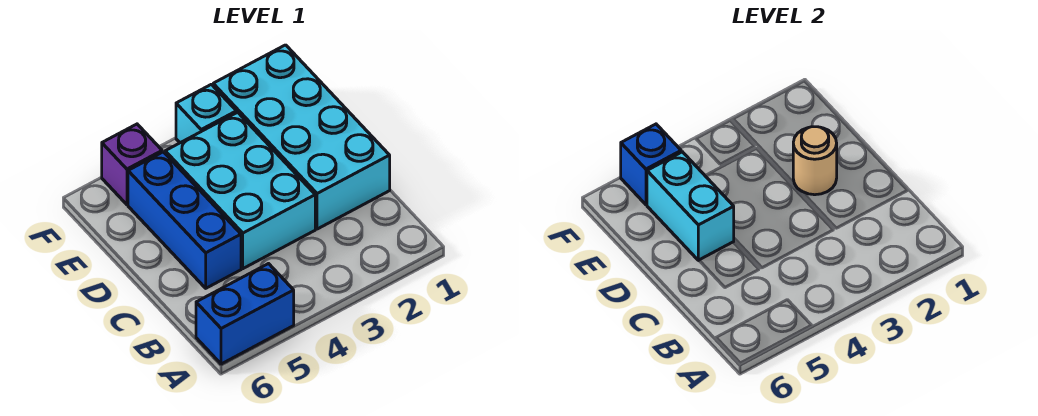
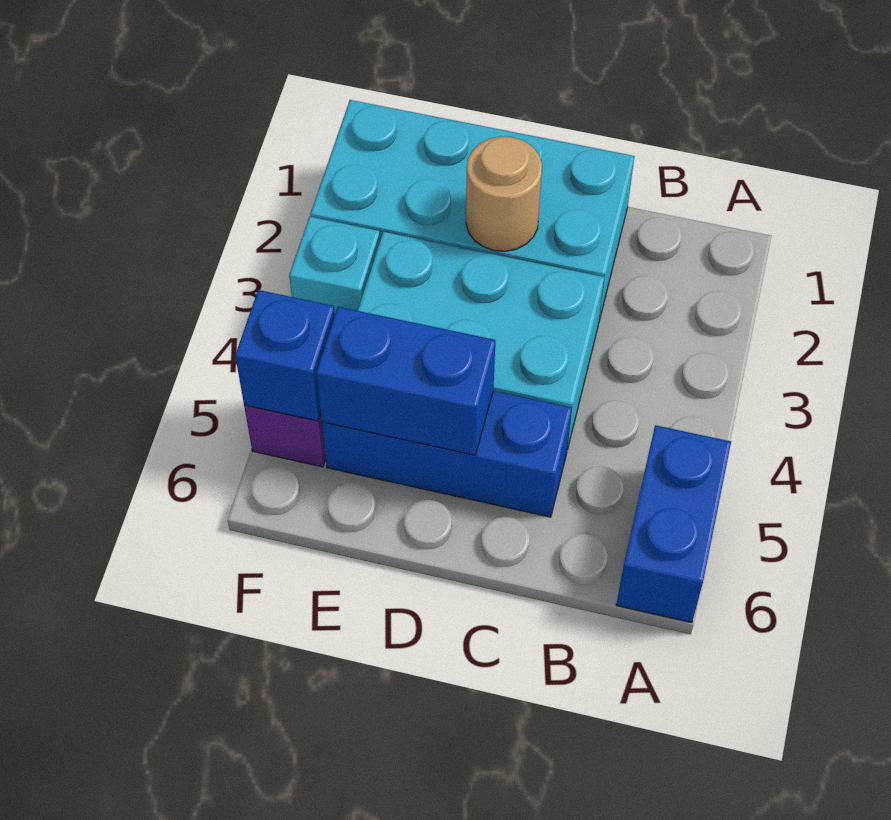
cyan 1x2 brick [647,152,734,260] -> blue 1x2 brick [316,307,495,455]

